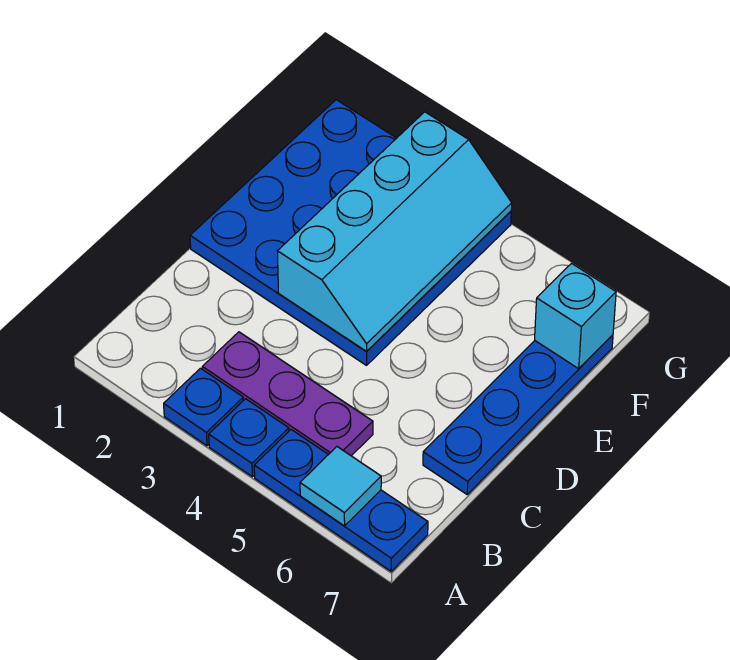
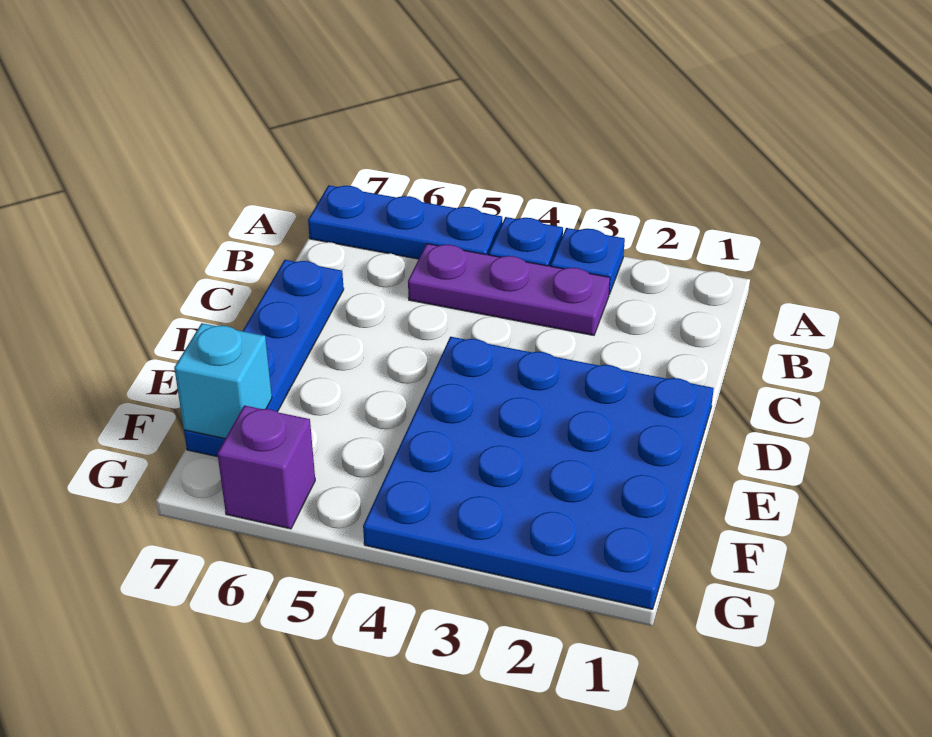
cyan 1x1 tile [300,447,381,526] -> none
cyan 2x4 slope [277,112,512,352] -> none
none -> purple 1x1 brick [217,405,315,529]

